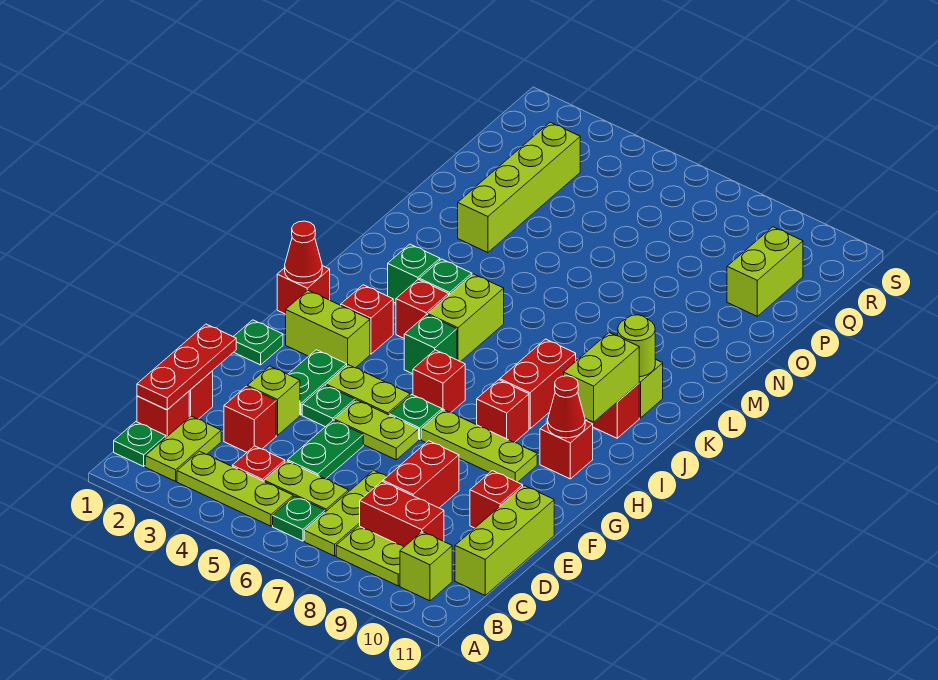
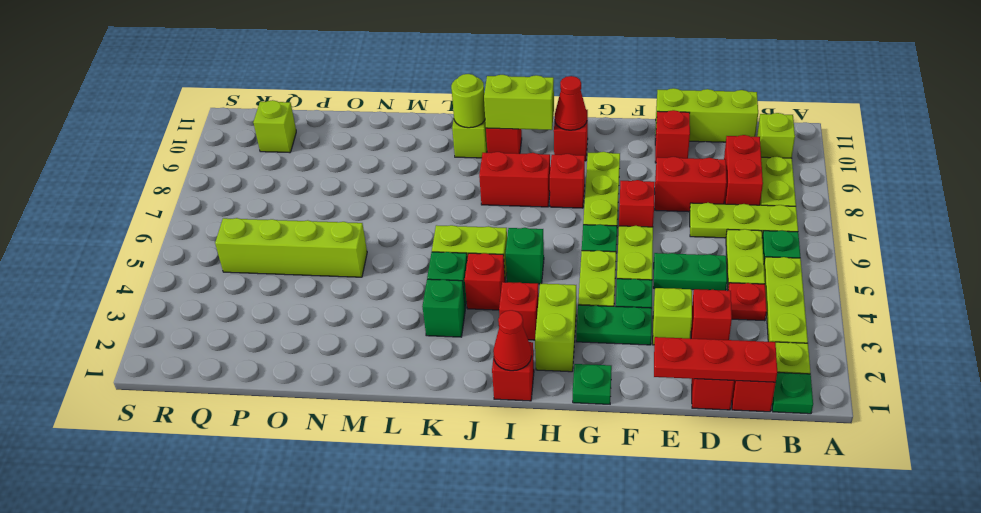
red 1x1 brick [413,350,465,413] -> red 1x1 brick moved to [619,180,655,227]
lime 1x4 brick [458,122,580,253] -> lime 1x4 brick moved to [215,218,367,277]
lime 1x2 brick [727,227,803,316] -> lime 1x1 brick [253,100,296,153]

